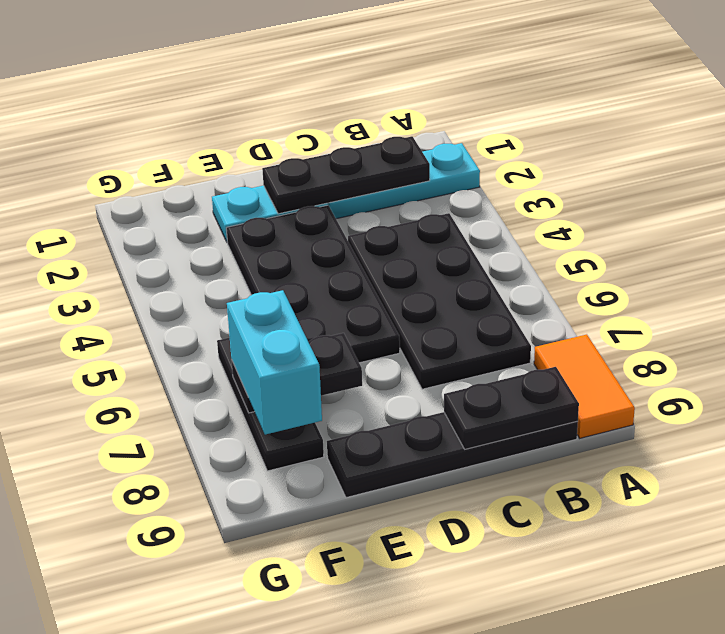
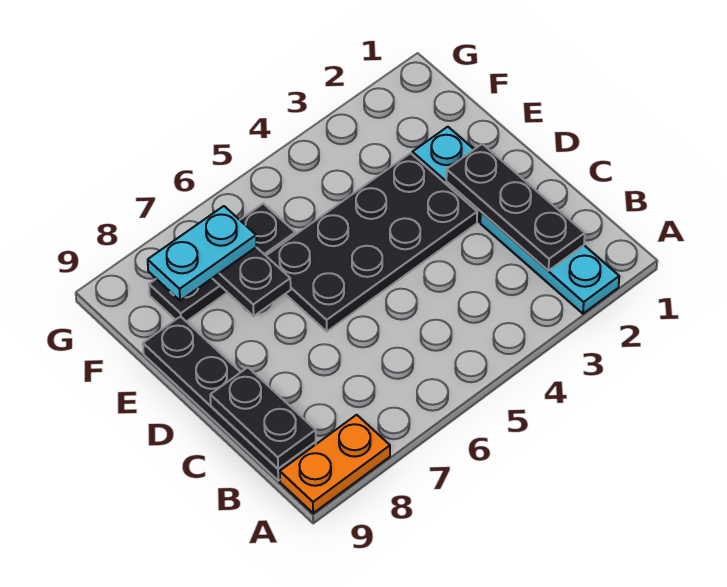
orange 1x2 tile [534,334,635,438] -> orange 1x2 plate [280,415,390,513]
black 2x4 plate [348,213,531,389] -> none
cyan 1x2 brick [227,290,322,435] -> cyan 1x2 plate [148,206,256,301]

